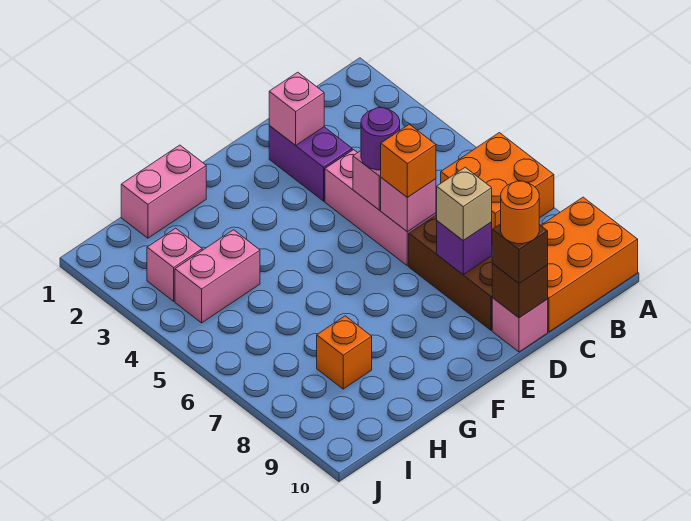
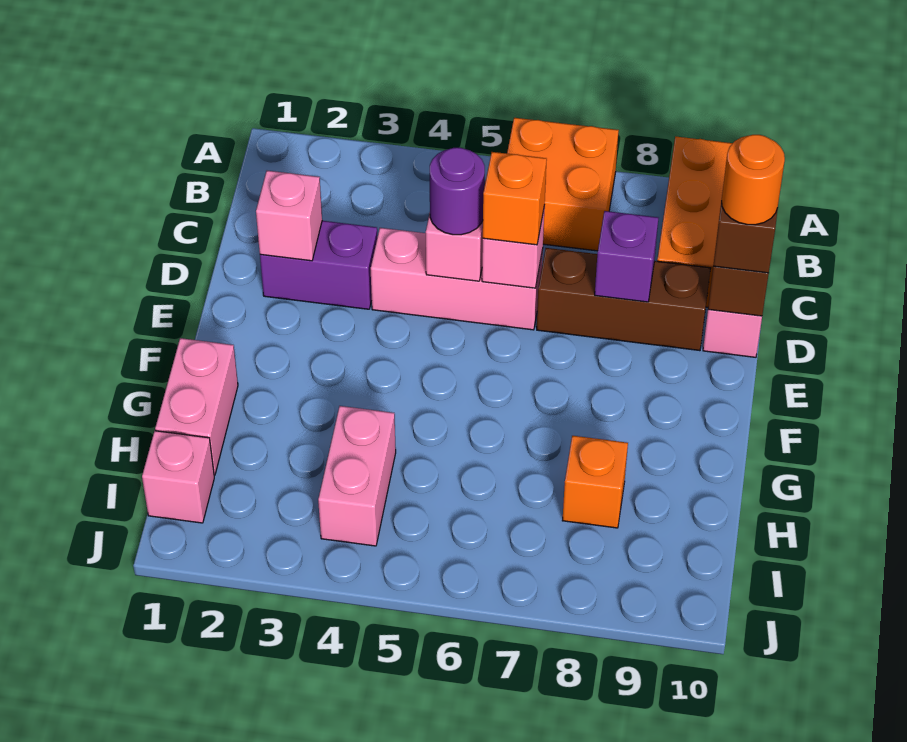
tan 1x1 brick [437,167,492,240] -> none
pink 1x1 brick [147,228,202,301] -> pink 1x1 brick moved to [142,431,214,523]

